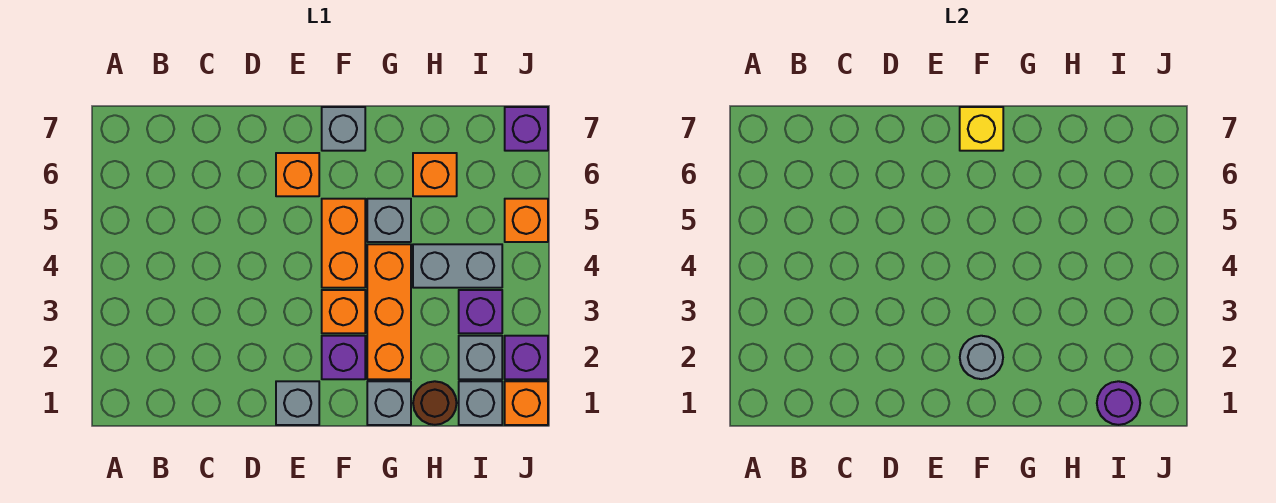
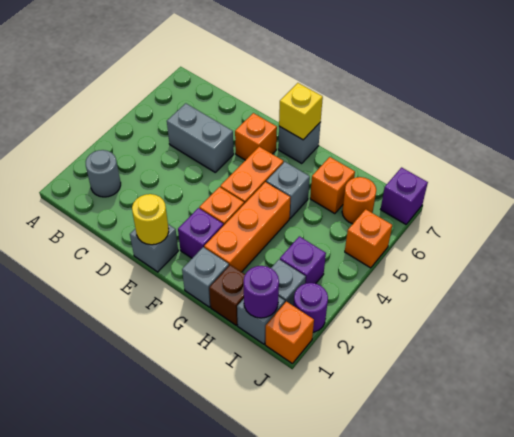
none -> yellow 1x1 round brick [132,194,169,245]
grey 1x1 round brick [960,336,1003,379] -> grey 1x1 round brick moved to [86,150,121,197]
brown 1x1 round brick [413,381,457,425] -> brown 1x1 brick [209,265,245,325]
grey 1x2 brick [413,244,502,288] -> grey 1x2 brick moved to [167,103,234,172]
none -> orange 1x1 round brick [342,177,376,224]
purple 1x1 brick [505,336,548,379] -> purple 1x1 round brick [294,283,328,332]

